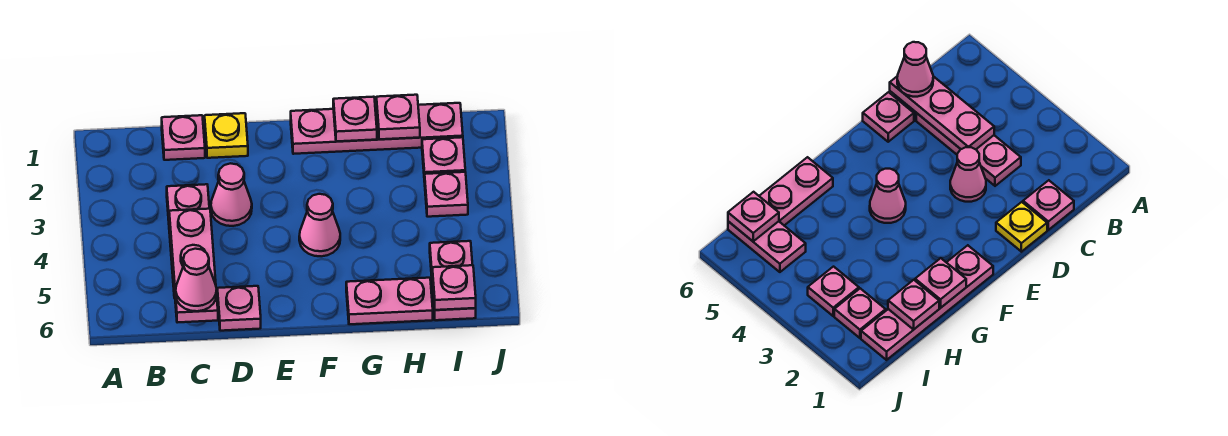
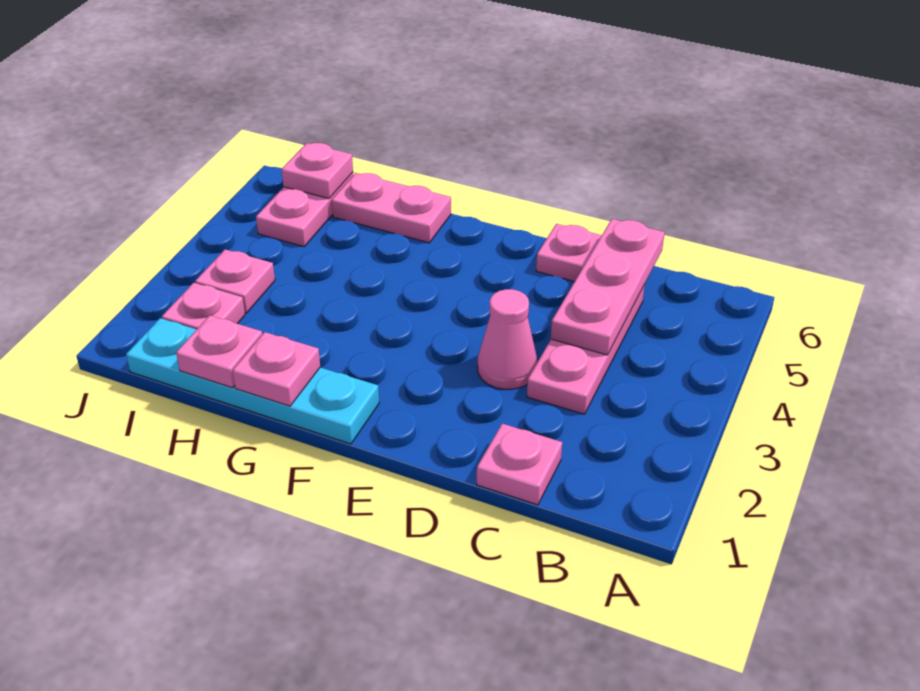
pink 1x1 cone [176,249,217,311] -> none
yellow 1x1 plate [205,113,248,158] -> none
pink 1x4 plate [291,103,463,154] -> cyan 1x4 plate [126,318,379,444]
pink 1x1 cone [299,194,340,256] -> none

